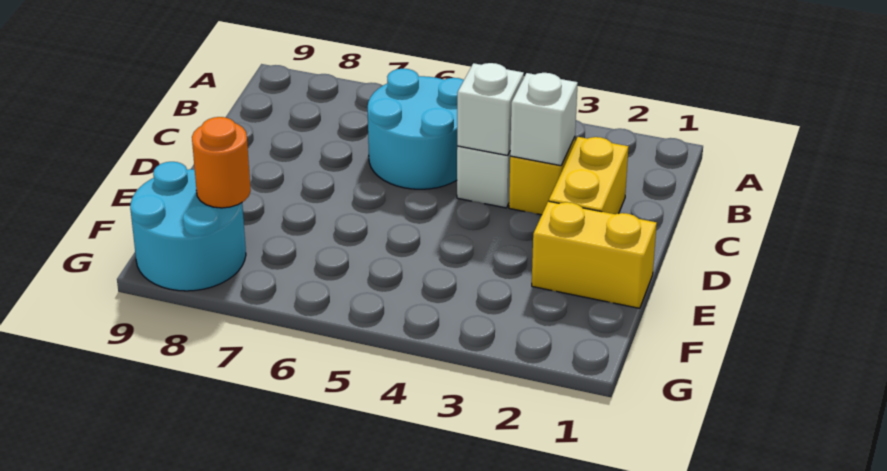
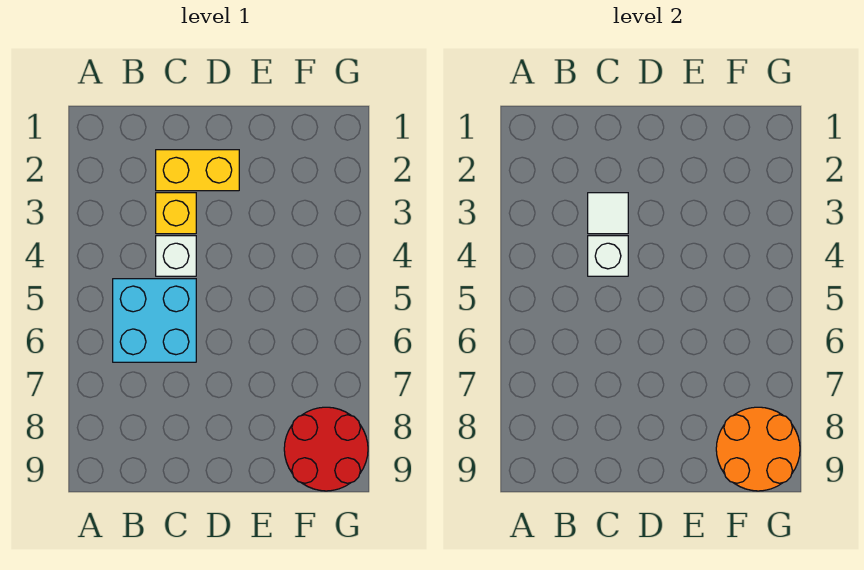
cyan 2x2 round brick [368,69,464,189] -> cyan 2x2 brick [113,279,196,362]
white 1x1 brick [510,73,578,166] -> white 1x1 tile [588,193,628,234]
yellow 1x2 brick [532,201,657,308] -> none
cyan 2x2 round brick [130,162,246,291] -> red 2x2 round brick [284,407,368,491]
orange 1x1 round brick [192,117,251,208] -> orange 2x2 round brick [716,407,800,491]

